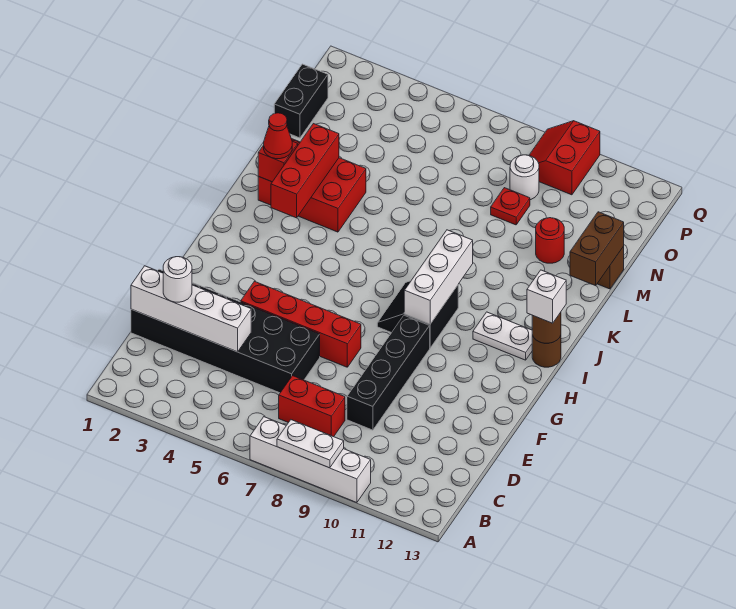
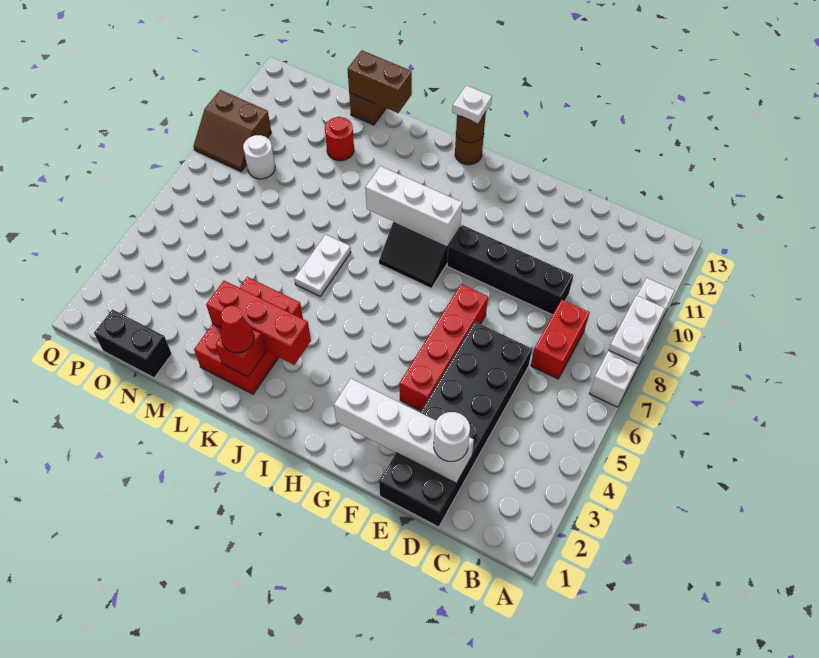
white 1x4 brick [131,266,251,352] -> white 1x4 brick turned to [334,378,474,483]
white 1x2 plate [473,312,532,360] -> white 1x2 plate moved to [294,234,351,296]
white 1x1 brick [527,270,566,323] -> white 1x1 plate [452,85,492,123]
red 1x1 plate [491,188,530,225] -> none
red 2x2 slope [529,121,600,195] -> brown 2x2 slope [194,90,271,171]

